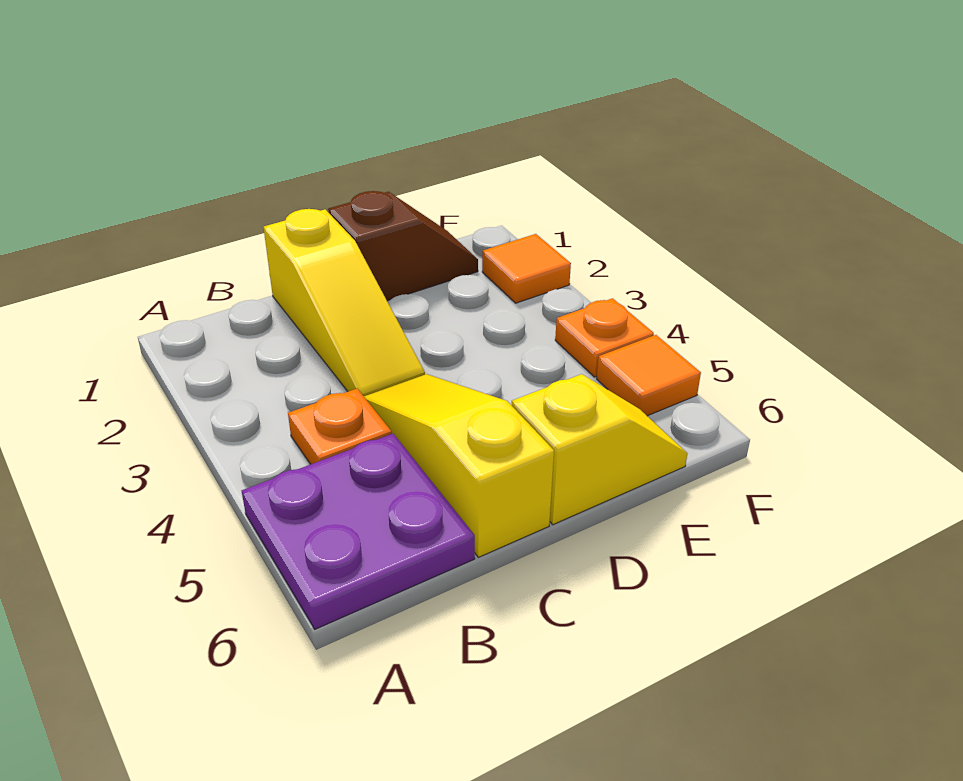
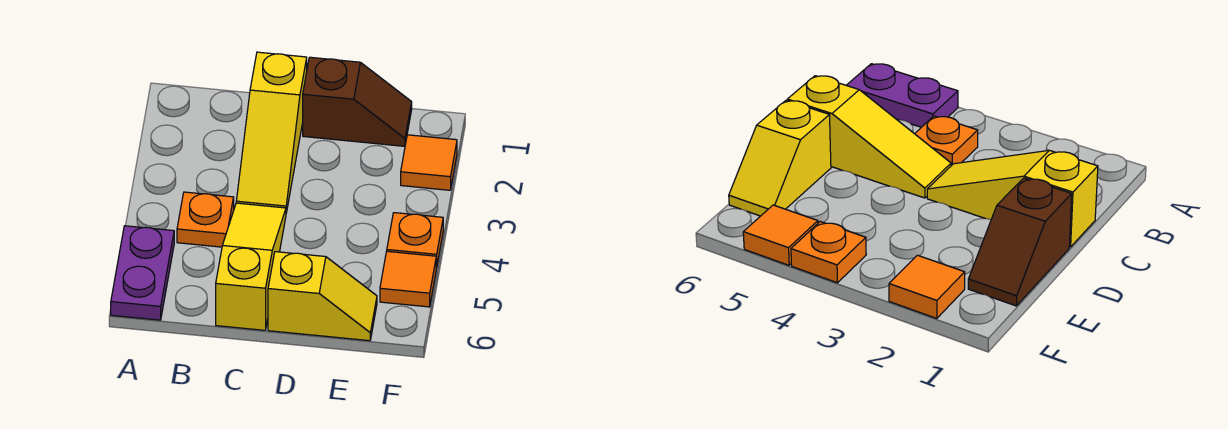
purple 2x2 plate [242,434,475,629] -> purple 1x2 plate [111,226,174,320]

